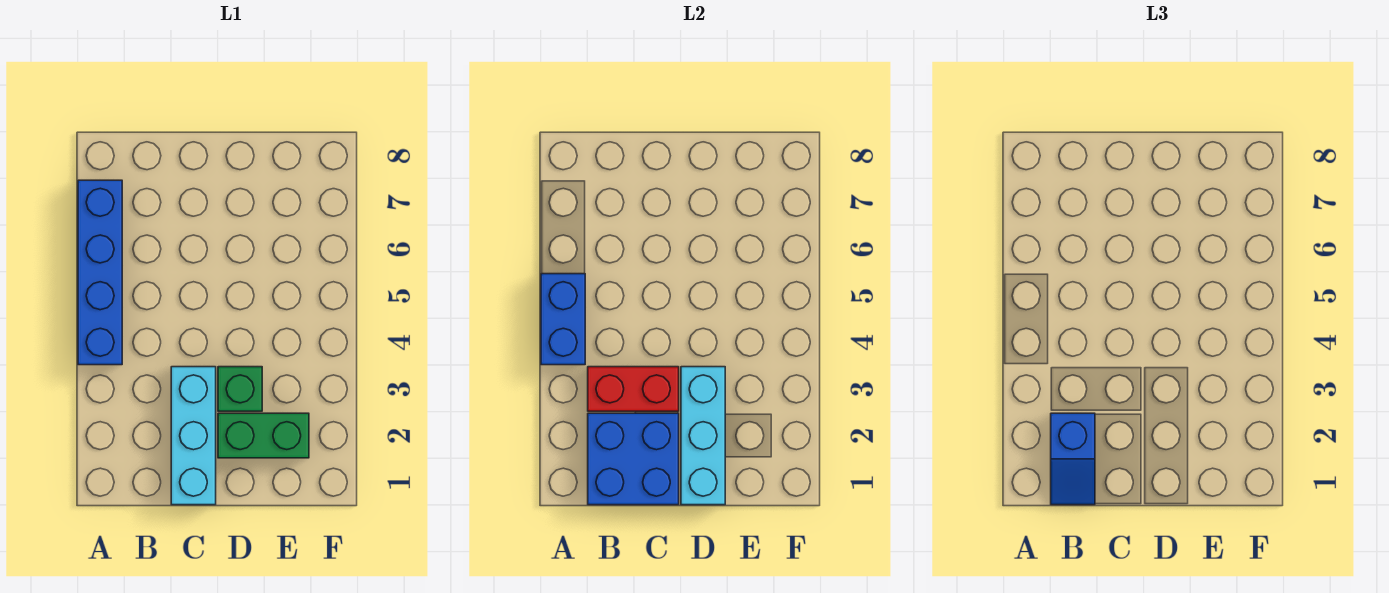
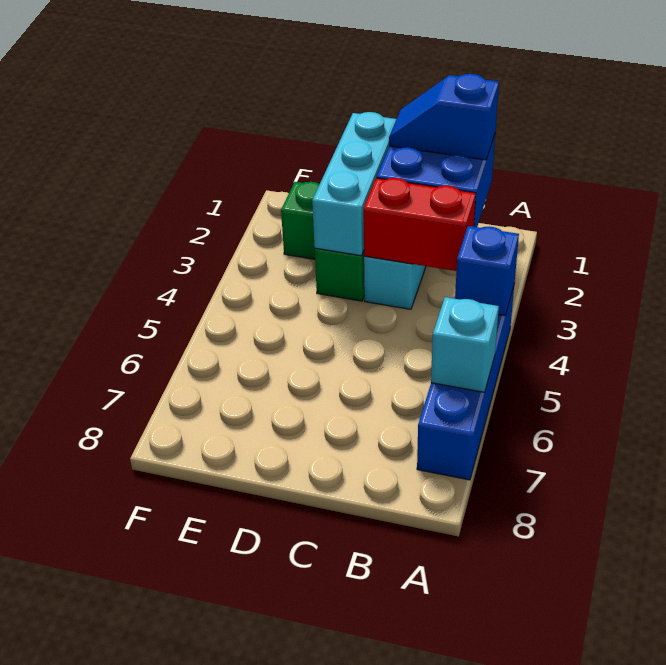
blue 1x2 brick [541,274,585,365] -> blue 1x1 brick [455,226,519,316]
none -> cyan 1x1 brick [431,297,499,392]
blue 1x2 slope [1051,413,1095,505] -> blue 1x2 slope turned to [389,74,499,160]

